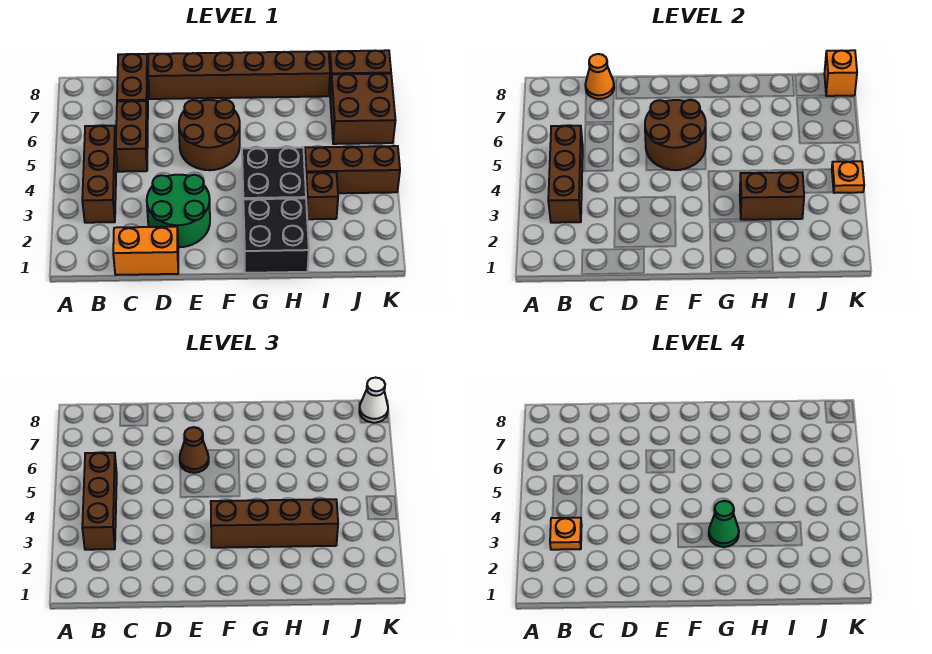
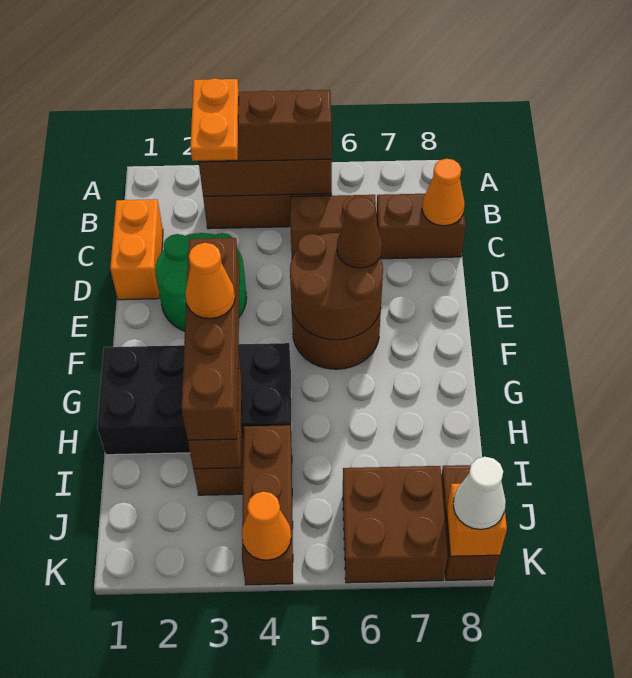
orange 1x1 plate [550,518,582,550] -> orange 1x2 plate [190,78,239,161]
brown 1x6 brick [148,51,330,99] -> none
green 1x1 cone [709,501,739,547] -> orange 1x1 cone [185,243,235,319]
orange 1x1 plate [832,161,864,193] -> orange 1x1 cone [242,491,291,560]

